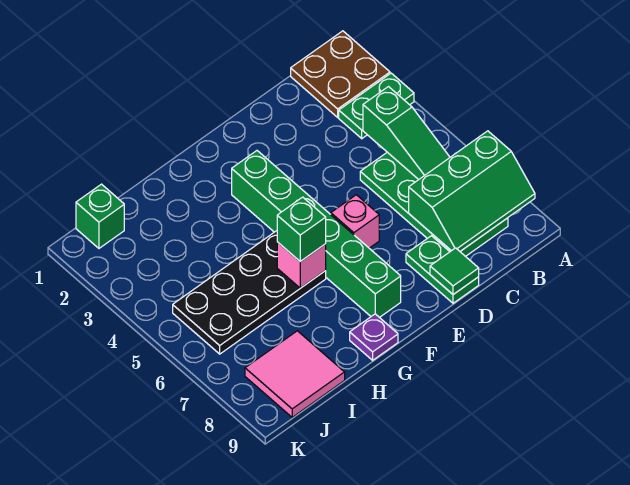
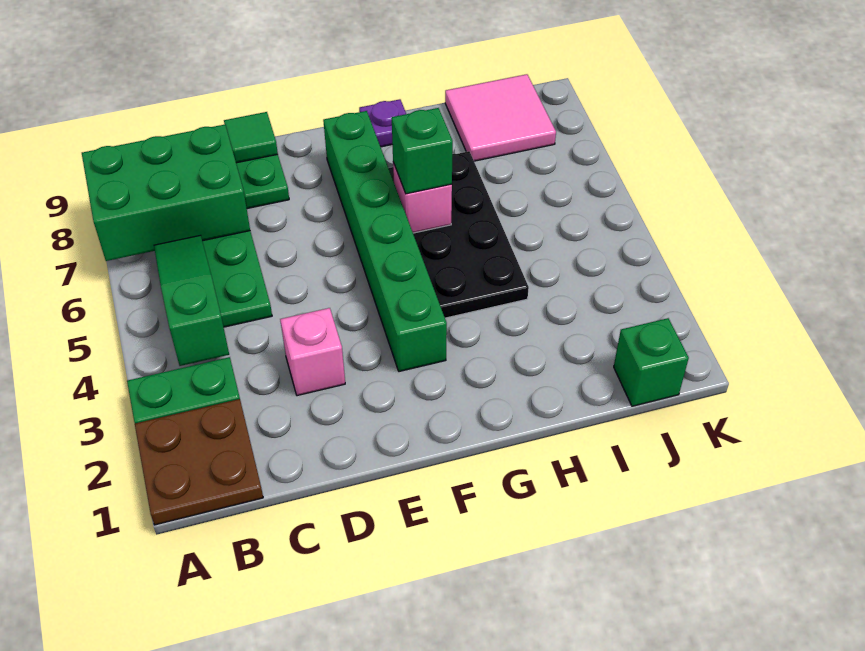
green 2x3 slope [409,131,535,251] -> green 2x3 brick [82,124,250,261]
pink 1x1 brick [331,195,379,248] -> pink 1x1 brick moved to [280,308,345,396]
black 2x4 plate [173,231,326,354] -> black 2x4 plate turned to [389,151,529,318]

